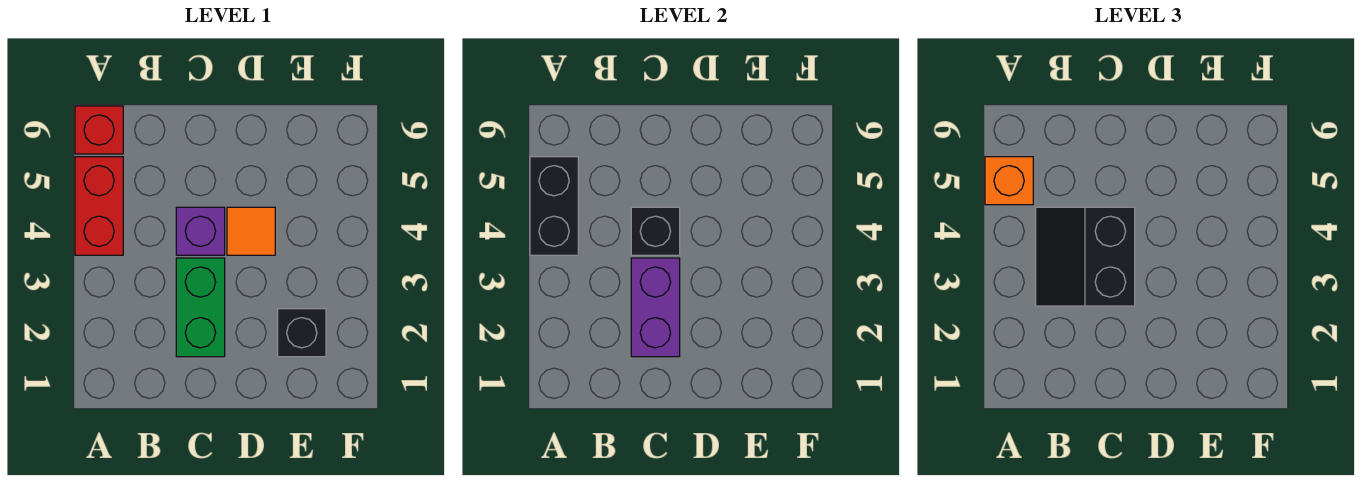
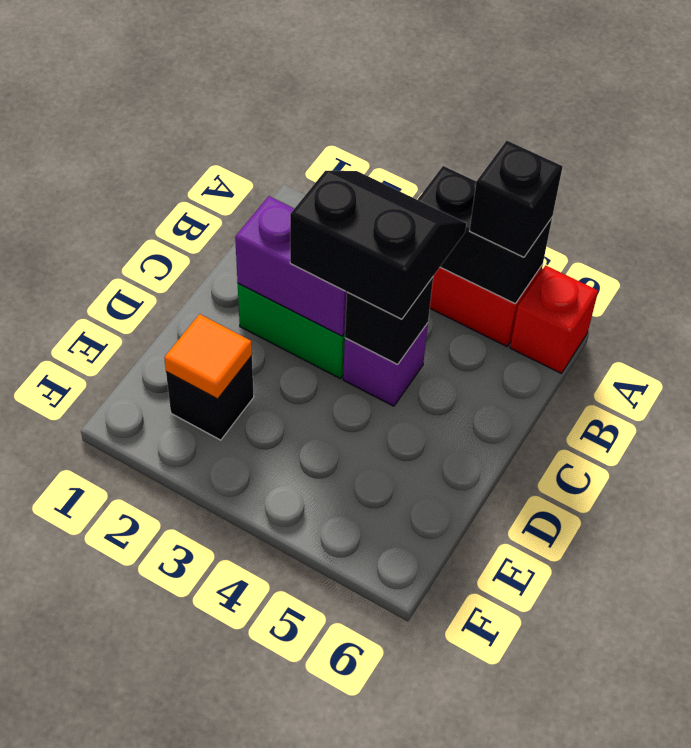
orange 1x1 brick [985,157,1033,205] -> black 1x1 brick [470,141,563,257]
orange 1x1 tile [227,207,275,255] -> orange 1x1 tile moved to [164,314,252,399]

